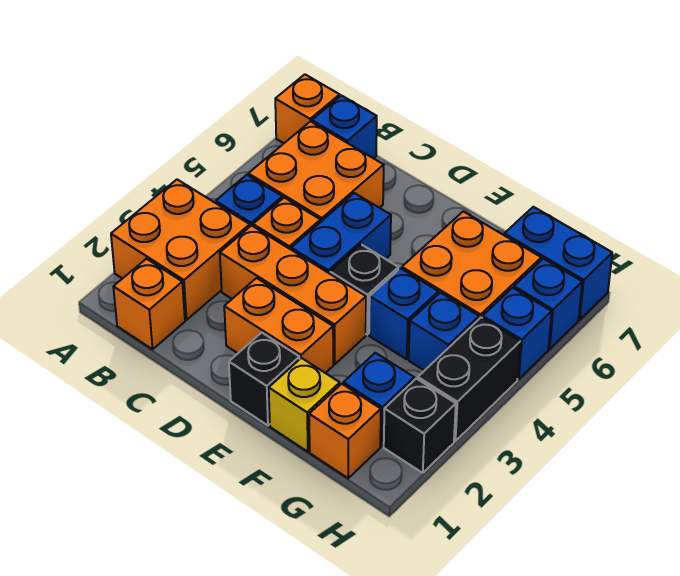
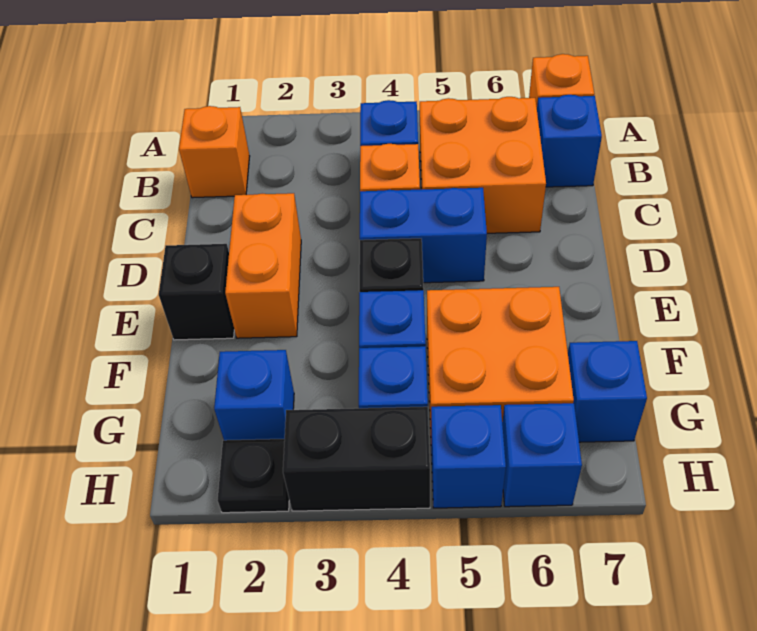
orange 2x2 brick [111,180,250,320] -> none
orange 1x3 brick [220,225,366,364] -> none
yellow 1x1 brick [269,358,340,452] -> none
orange 1x1 brick [309,384,381,478] -> none
blue 1x2 brick [504,207,612,320] -> blue 1x1 brick [568,341,647,442]
black 1x1 brick [384,379,456,473] -> black 1x1 plate [218,439,289,513]

